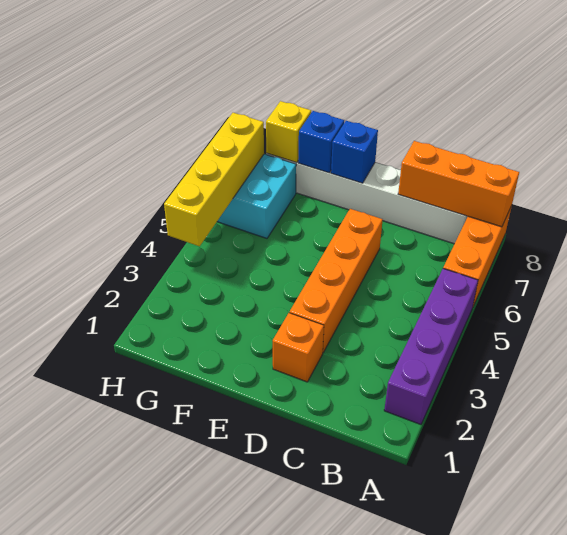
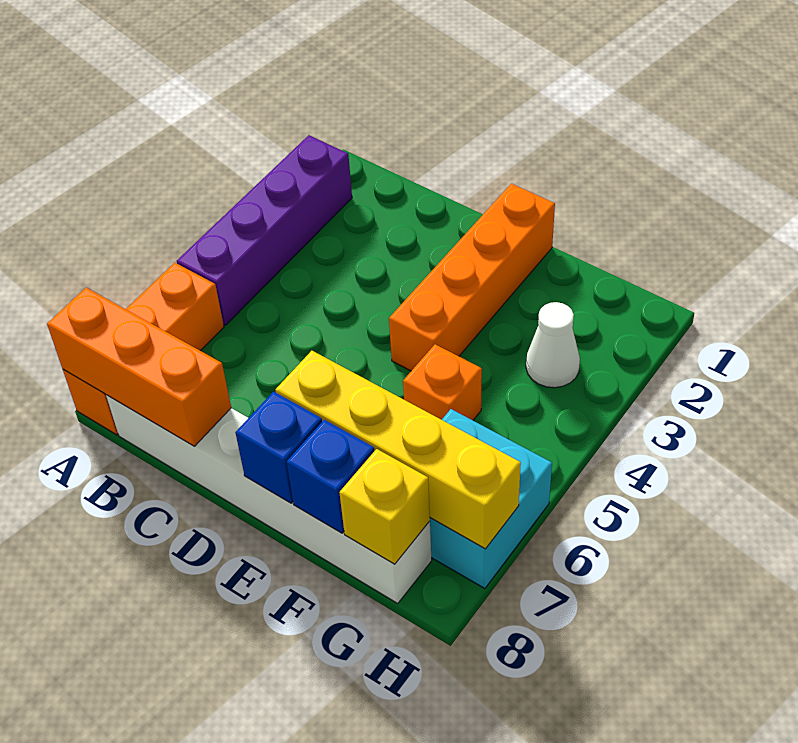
orange 1x1 brick [273,313,324,382] -> orange 1x1 brick moved to [403,344,482,420]
orange 1x4 brick [290,209,383,352] -> orange 1x4 brick moved to [389,184,555,371]
none -> white 1x1 cone [526,302,580,388]
yellow 1x4 brick [164,113,264,246] -> yellow 1x4 brick turned to [275,351,521,549]

